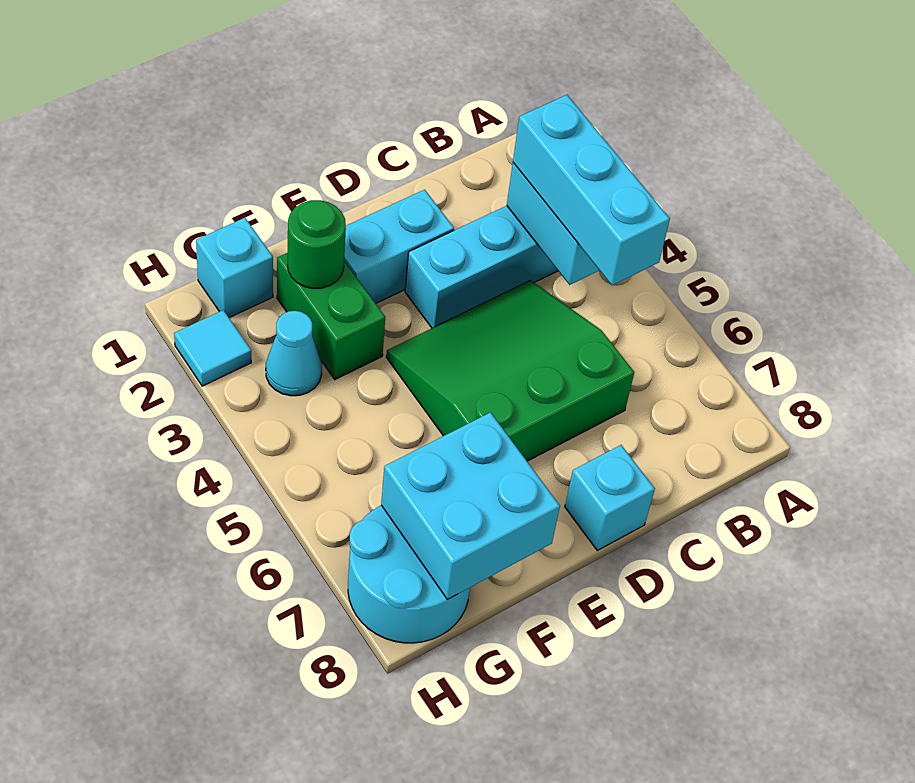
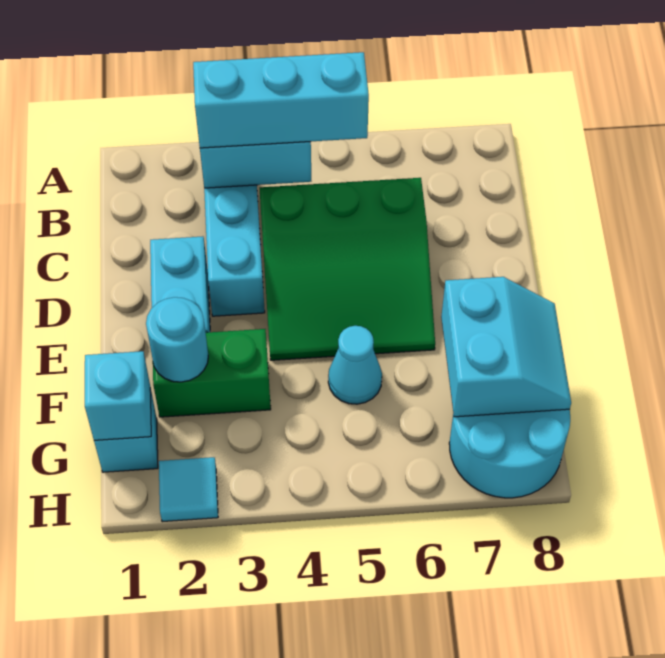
green 3x3 slope [386,280,634,461] -> green 3x3 slope turned to [260,178,435,360]
cyan 1x1 brick [565,445,655,550] -> cyan 1x1 brick moved to [85,351,151,440]
green 1x1 round brick [288,200,346,288] -> cyan 1x1 round brick [146,297,208,382]
cyan 2x2 brick [381,412,560,600] -> cyan 2x2 slope [441,277,571,417]
cyan 1x1 cone [266,311,322,396] -> cyan 1x1 cone moved to [328,326,382,404]

